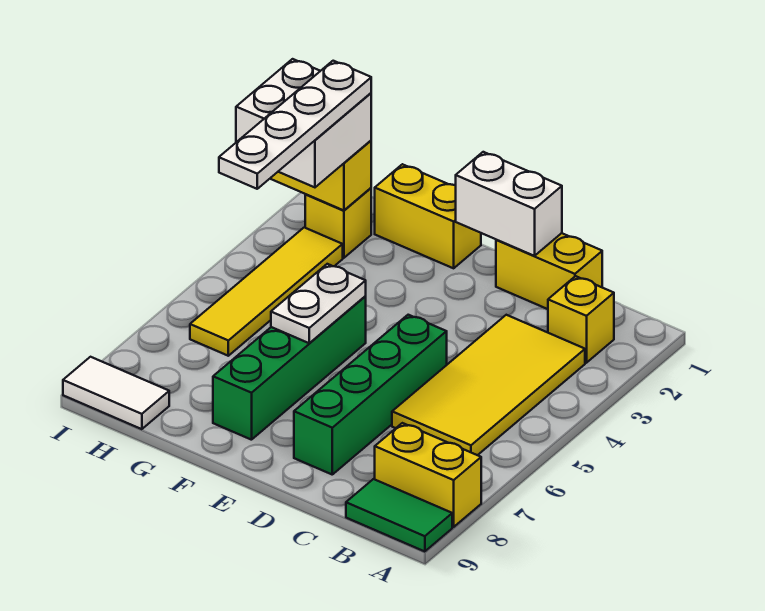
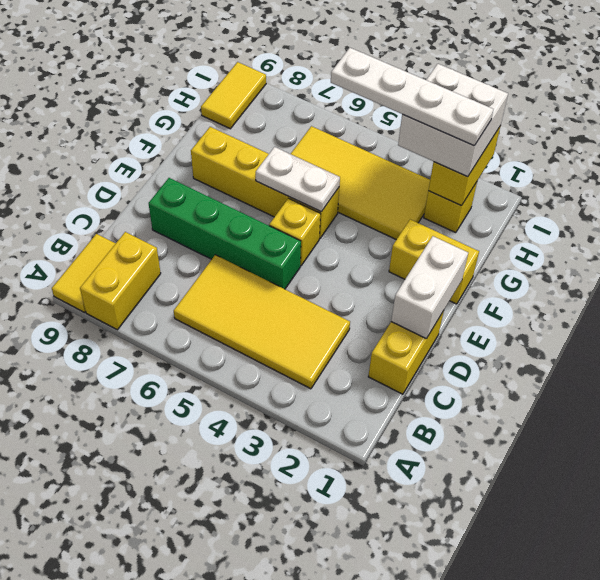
green 1x2 tile [346,479,452,552] -> yellow 1x2 tile [52,234,116,312]
yellow 1x1 brick [548,276,614,363] -> yellow 1x1 brick moved to [269,198,320,266]
yellow 1x2 brick [375,164,481,268] -> yellow 1x2 brick turned to [389,219,479,304]
green 1x4 brick [213,296,366,440] -> yellow 1x4 brick [191,127,339,239]
yellow 1x4 tile [190,227,343,356] -> yellow 2x4 tile [291,126,430,240]
white 1x2 tile [63,357,169,429] -> yellow 1x2 tile [201,62,266,129]

